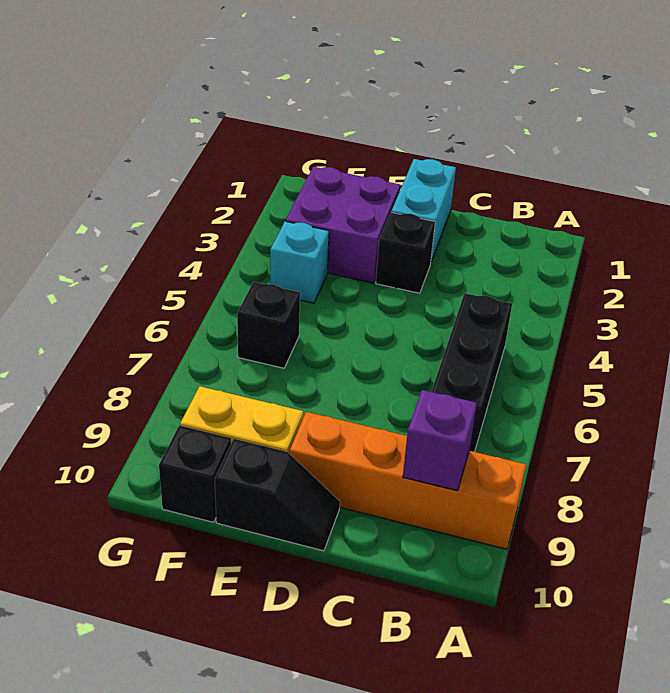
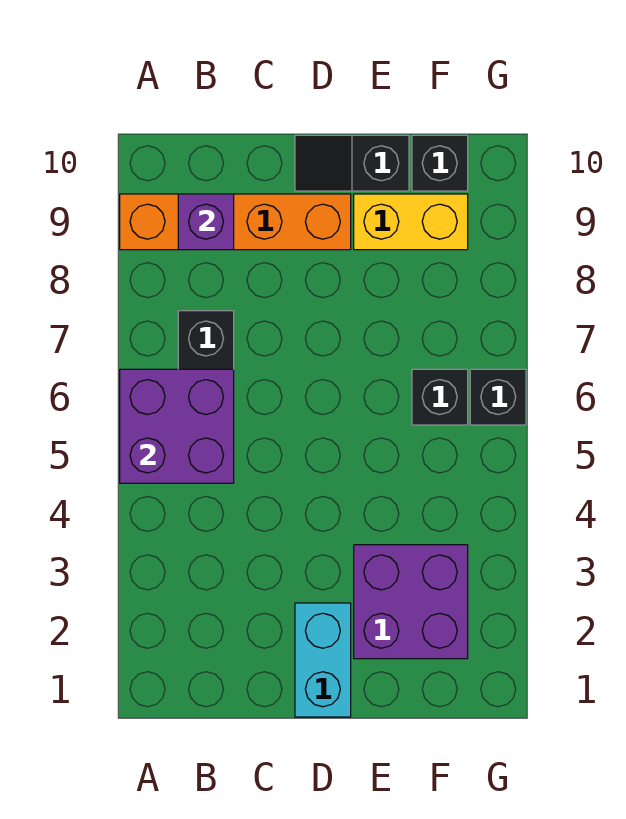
none -> purple 2x2 brick [120,369,234,483]
black 1x1 brick [376,212,435,293] -> black 1x1 brick moved to [470,369,526,425]
cyan 1x1 brick [270,221,329,303] -> none

